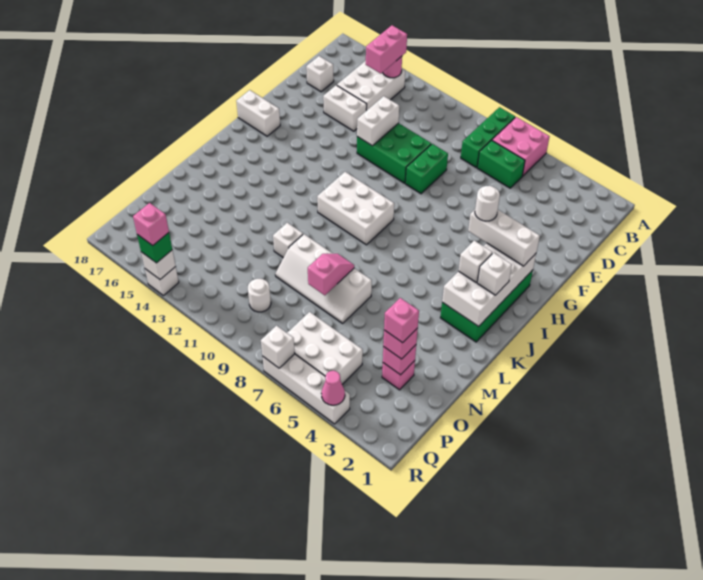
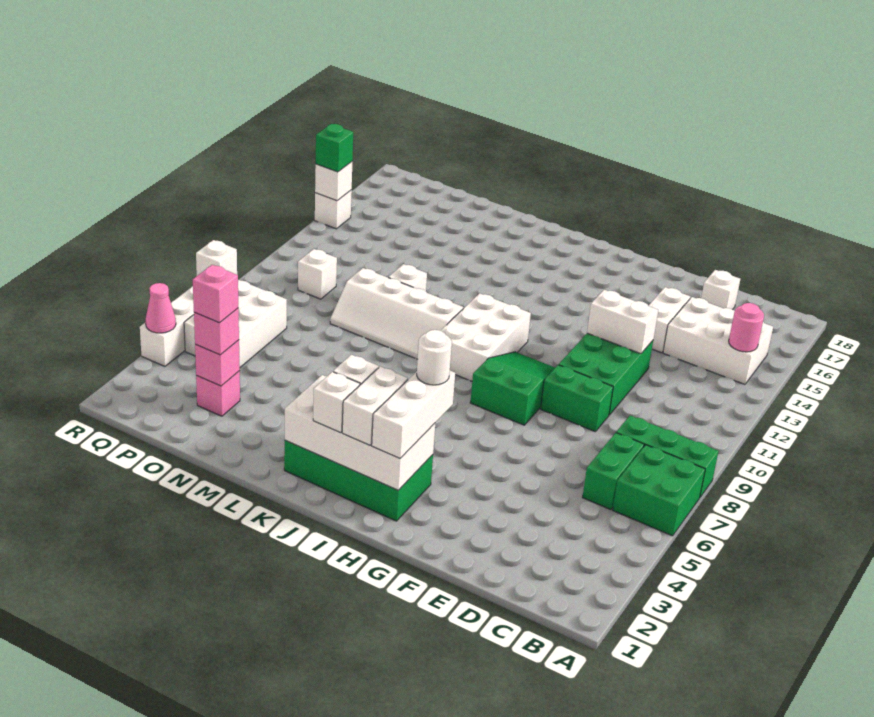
pink 2x2 brick [492,117,550,176] -> green 2x2 brick [613,445,705,536]
pink 1x2 brick [366,25,407,74] -> none
none -> green 2x3 slope [470,352,555,425]
white 1x2 brick [236,90,280,136] -> white 1x2 brick moved to [342,367,408,445]
white 2x4 slope [275,234,372,323] -> white 2x4 slope turned to [330,268,463,359]
pink 1x2 slope [308,254,354,295] -> none
white 1x1 round brick [248,279,271,312] -> white 1x1 brick [298,249,337,299]
pink 1x1 brick [133,203,169,245] -> none

